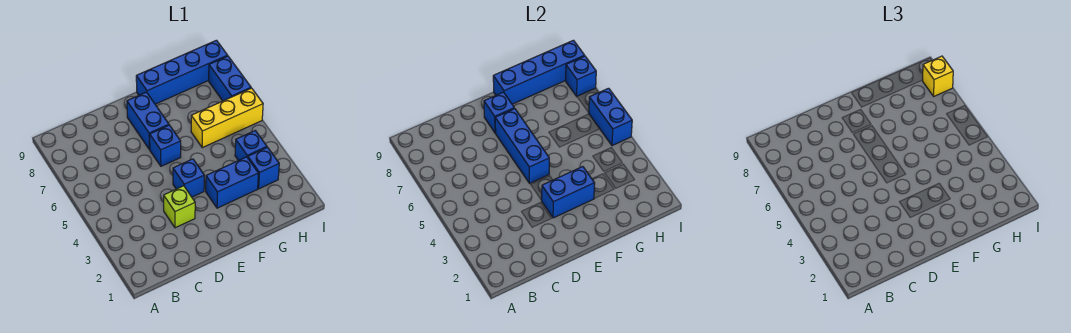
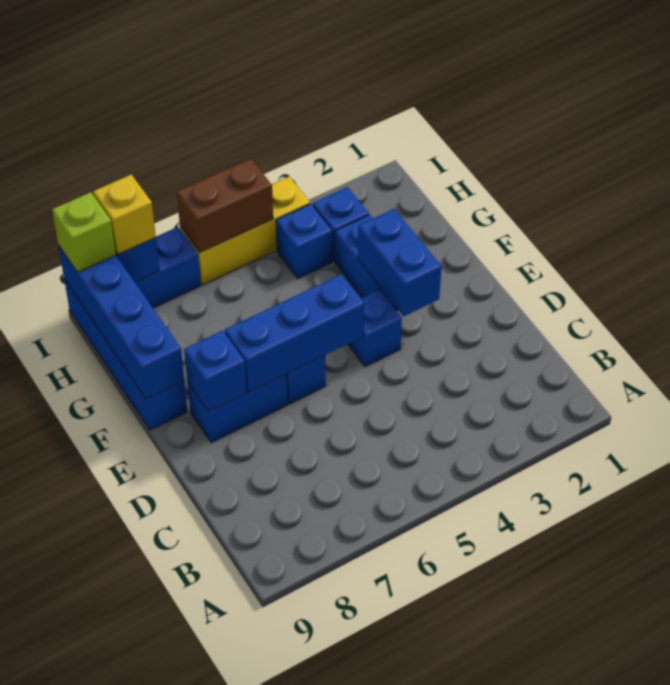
lime 1x1 brick [164,186,195,228] -> lime 1x1 brick moved to [52,192,116,273]
yellow 1x3 brick [191,88,263,148] -> yellow 1x3 brick turned to [180,176,310,285]
blue 1x2 brick [589,88,632,146] -> brown 1x2 brick [177,159,273,252]

